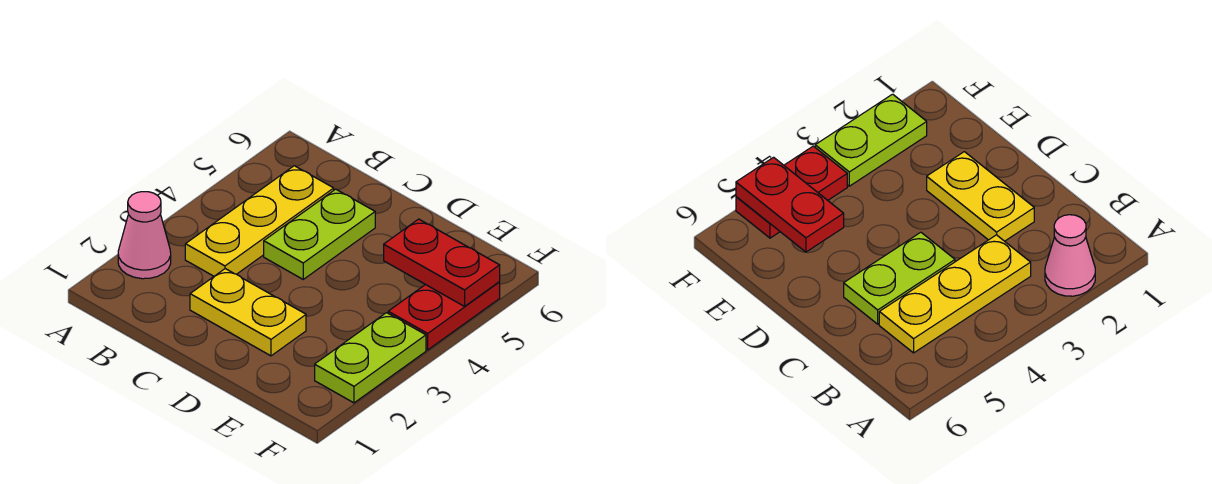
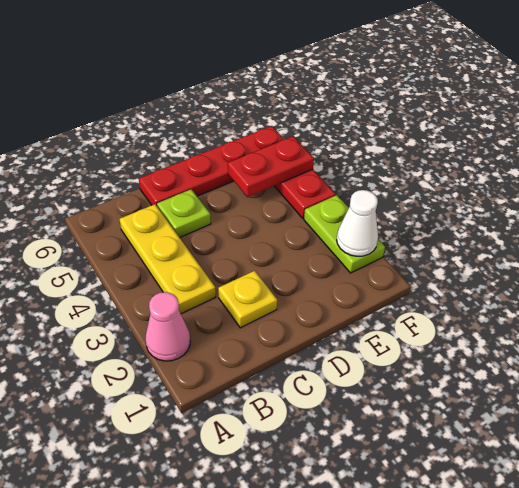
yellow 1x2 plate [190,269,306,356] -> yellow 1x1 plate [218,271,277,328]
lime 1x2 plate [264,189,375,279] -> lime 1x1 plate [157,189,211,238]
none -> red 1x4 plate [139,126,284,206]
none -> white 1x1 cone [337,190,378,256]

